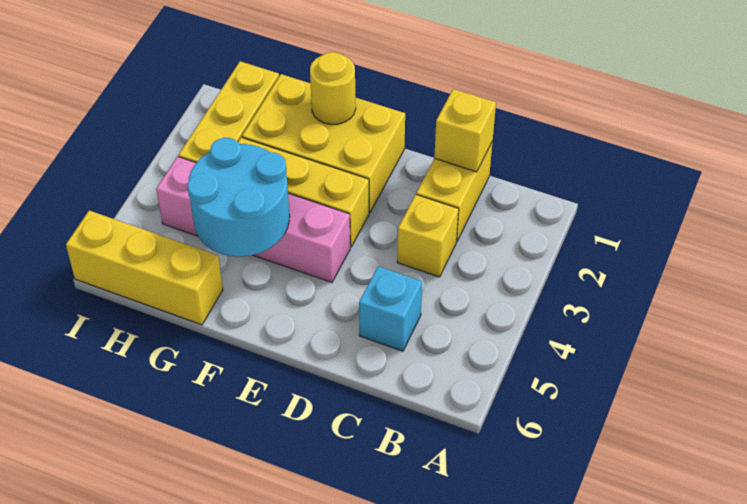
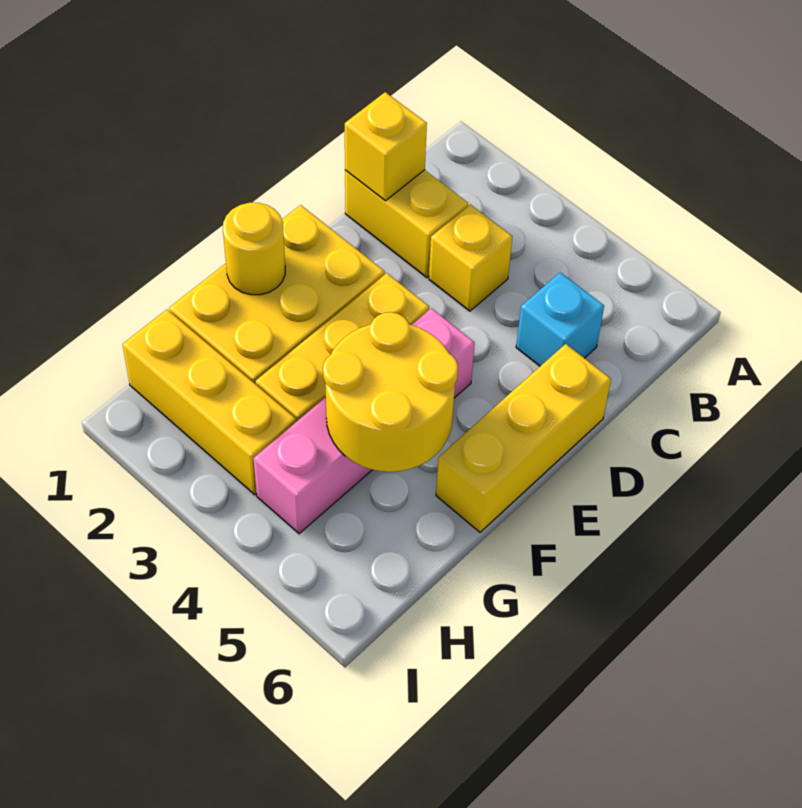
cyan 2x2 round brick [187,138,290,257] -> yellow 2x2 round brick [323,312,458,472]
yellow 1x3 brick [66,211,223,325] -> yellow 1x3 brick moved to [436,344,611,532]

